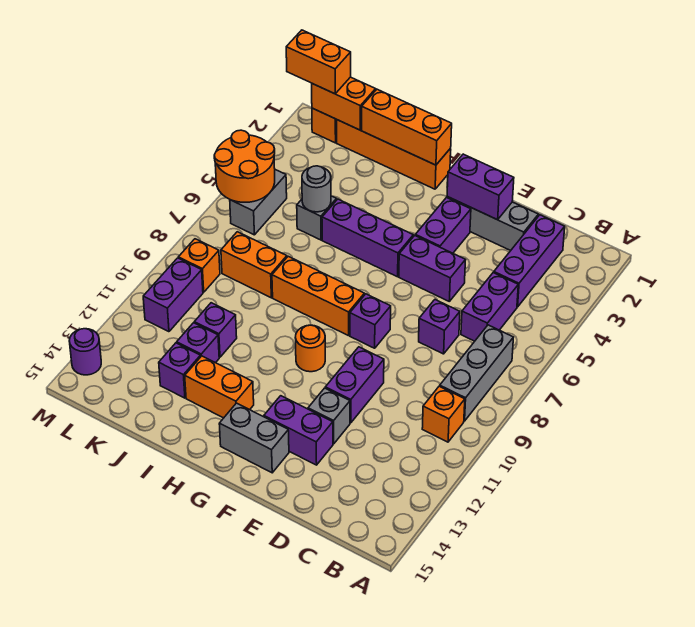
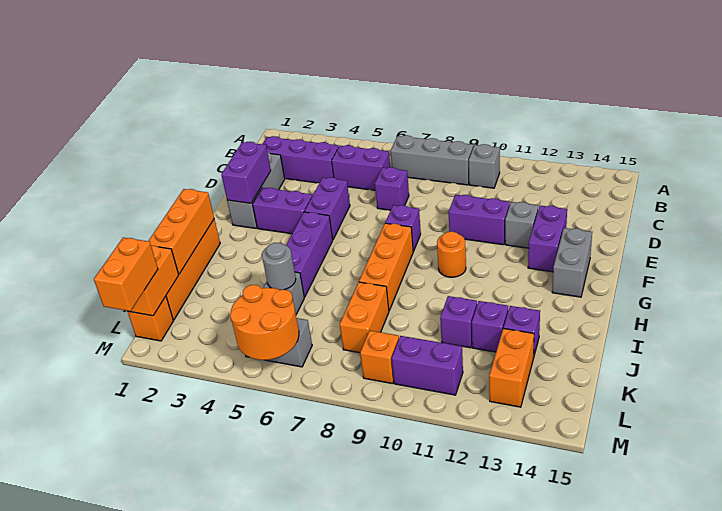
orange 1x1 brick [422,386,465,442] -> grey 1x1 brick [469,144,500,188]
orange 1x2 brick [185,356,254,418] -> orange 1x2 brick moved to [489,328,534,407]
purple 1x1 round brick [69,329,101,375] -> none

